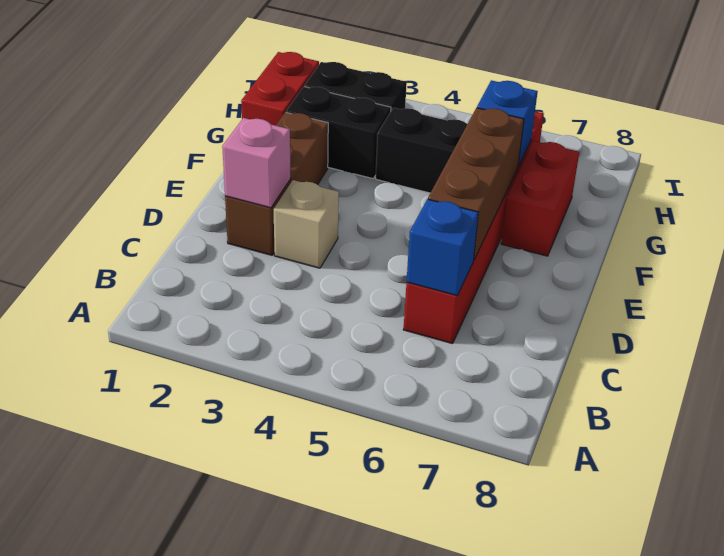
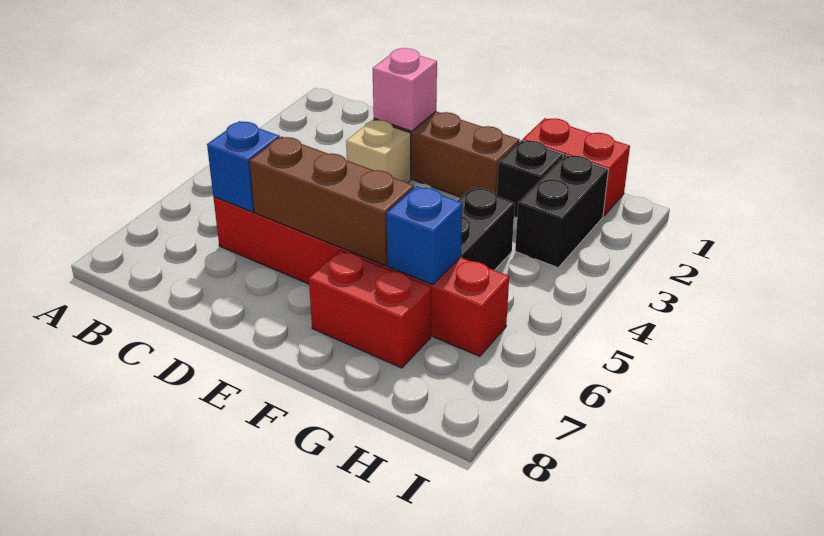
black 1x2 brick [286,87,391,179] -> black 1x1 brick [497,140,563,218]

